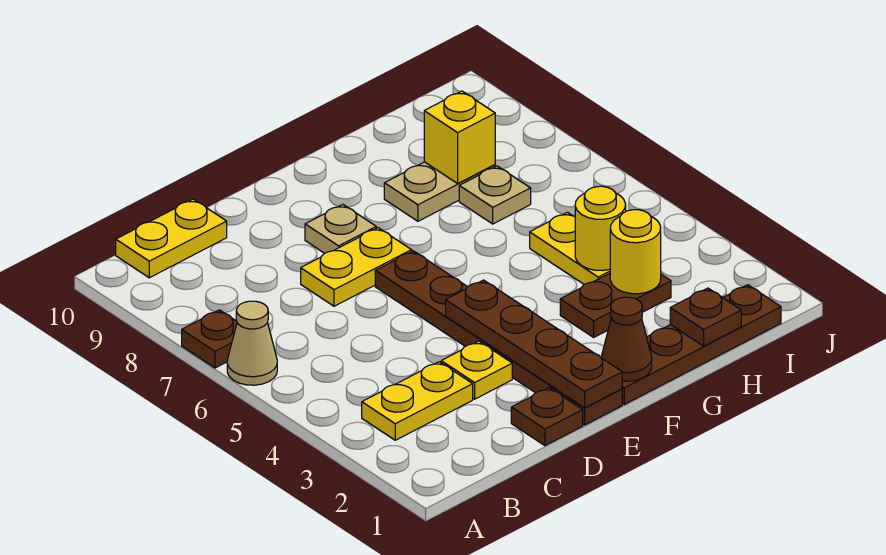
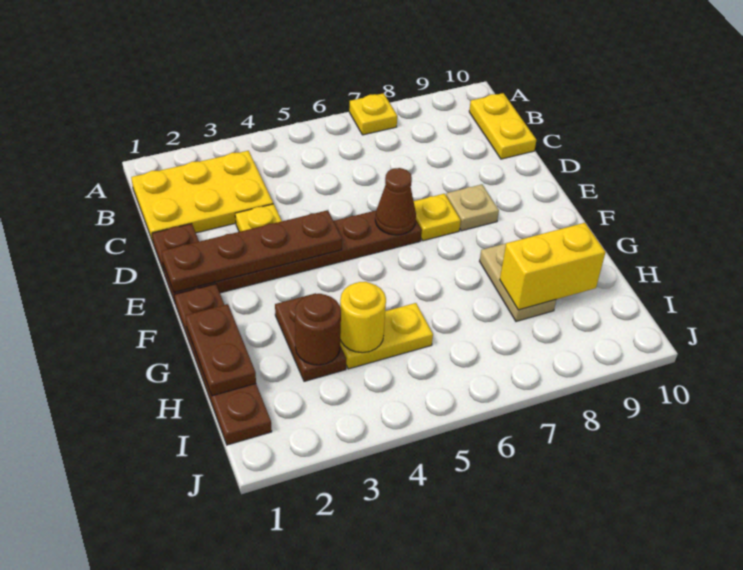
tan 1x1 cone [227,301,277,385] -> none
brown 1x1 plate [182,310,237,368] -> yellow 1x1 plate [349,93,397,135]
yellow 1x2 plate [362,362,473,440] -> yellow 2x3 plate [131,151,273,242]
yellow 1x2 plate [301,228,412,306] -> yellow 1x1 plate [414,194,461,241]
brown 1x1 cone [602,297,652,381] -> brown 1x1 cone moved to [375,168,416,235]
brown 1x1 plate [670,288,741,346] -> brown 1x2 plate [185,304,256,396]
yellow 1x1 round brick [610,210,661,294] -> brown 1x1 round brick [295,294,341,365]
tan 1x1 plate [459,166,531,224] -> none
yellow 1x1 brick [424,91,495,183] -> yellow 1x2 brick [500,223,606,310]

